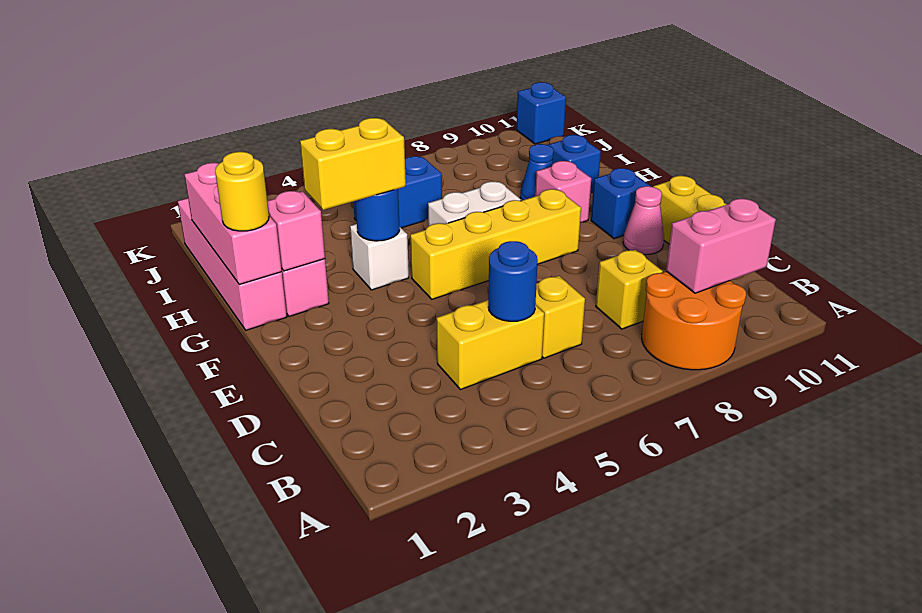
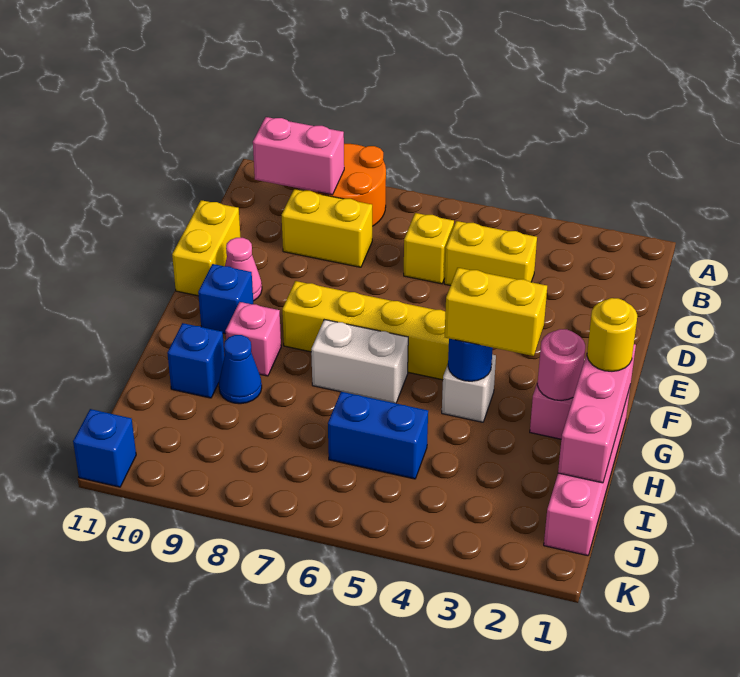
blue 1x1 round brick [488,241,538,321] -> none
yellow 1x1 brick [596,250,663,329] -> yellow 1x2 brick [282,189,372,267]
pink 1x1 brick [267,191,325,271] -> pink 1x1 round brick [537,329,585,401]

